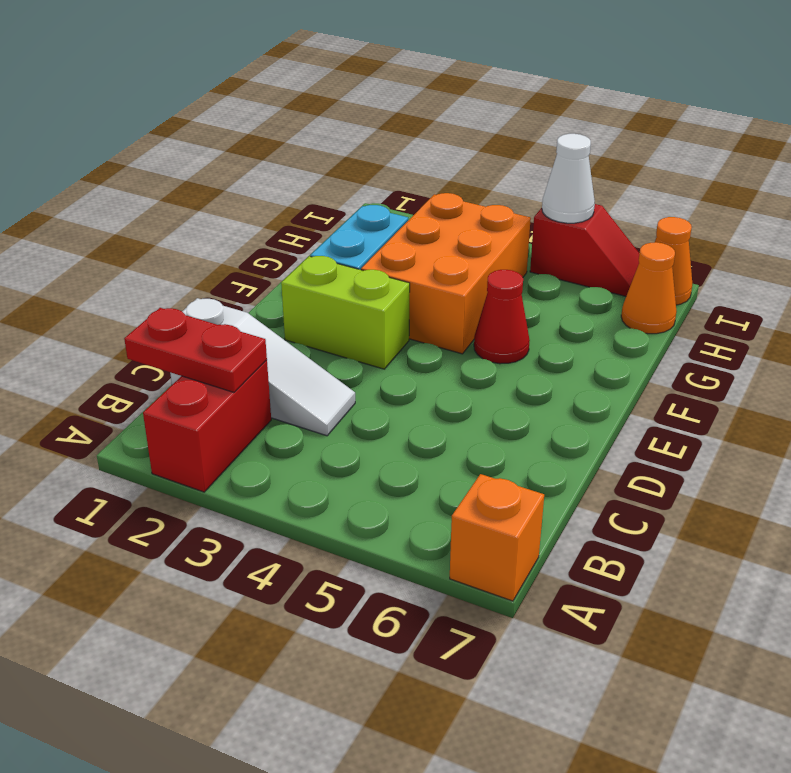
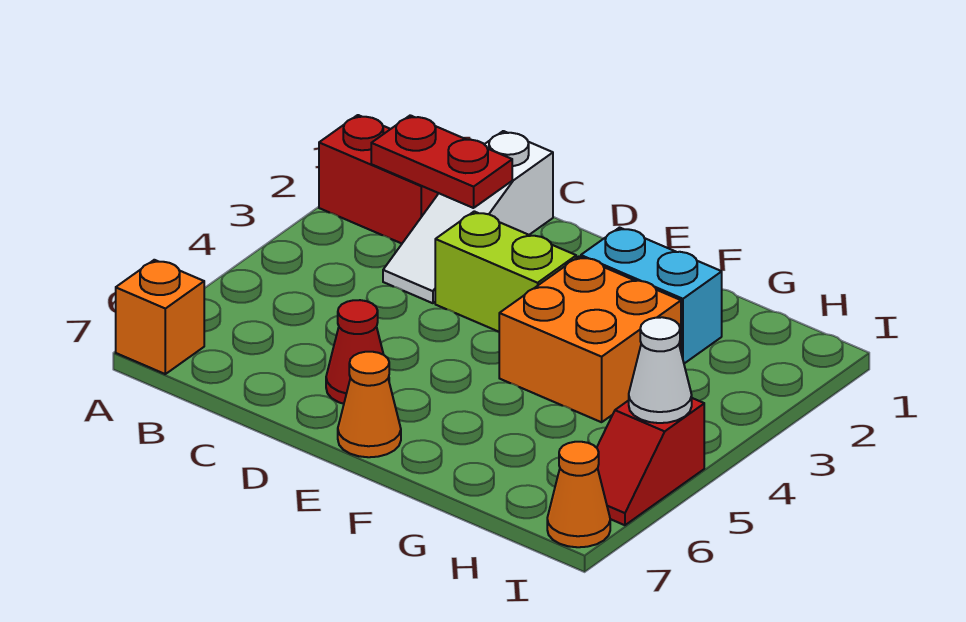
red 1x2 plate [124,308,267,392] -> red 1x2 plate turned to [371,115,512,208]
lime 1x2 brick [281,256,410,369] -> lime 1x2 brick turned to [435,211,576,332]
orange 2x3 brick [361,193,531,354] -> orange 2x2 brick [499,257,681,422]
red 1x1 cone [474,270,530,364] -> red 1x1 cone moved to [326,300,389,404]
orange 1x1 cone [621,242,677,334] -> orange 1x1 cone moved to [338,352,401,457]

